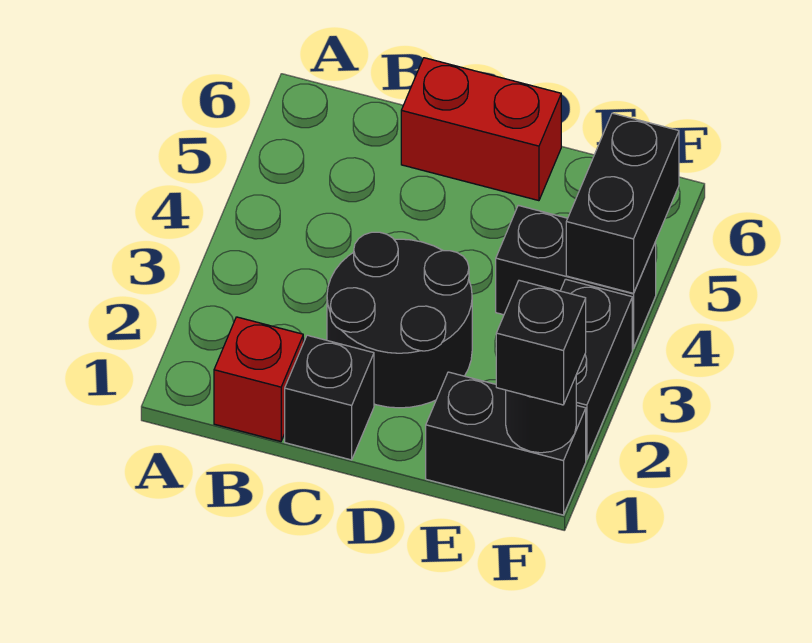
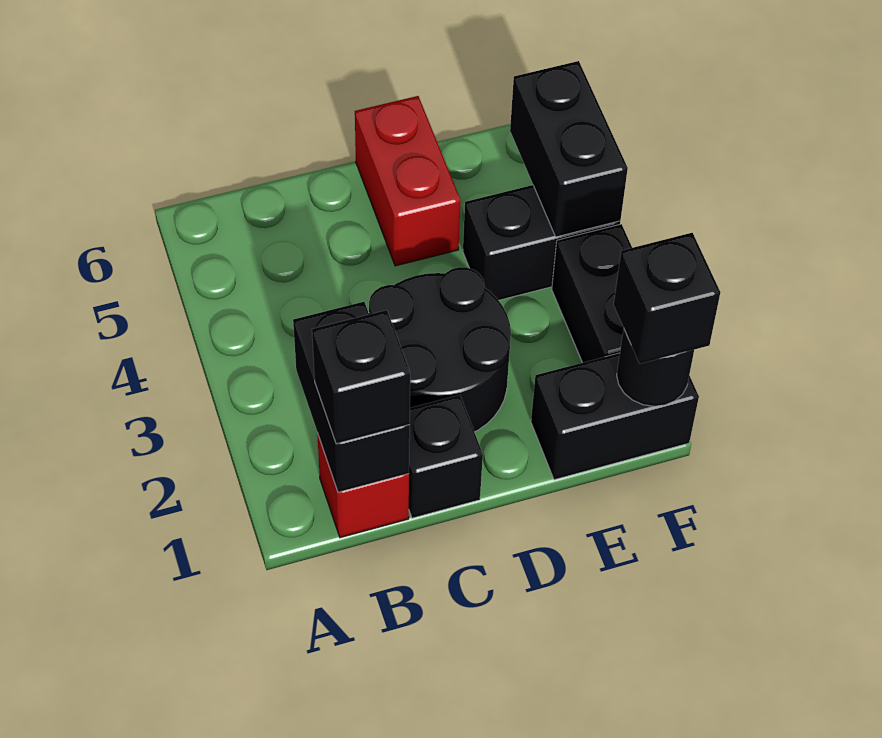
none -> black 1x2 brick [293,302,410,492]
none -> black 1x1 brick [312,310,410,444]
red 1x2 brick [401,58,561,201] -> red 1x2 brick turned to [355,96,461,266]

